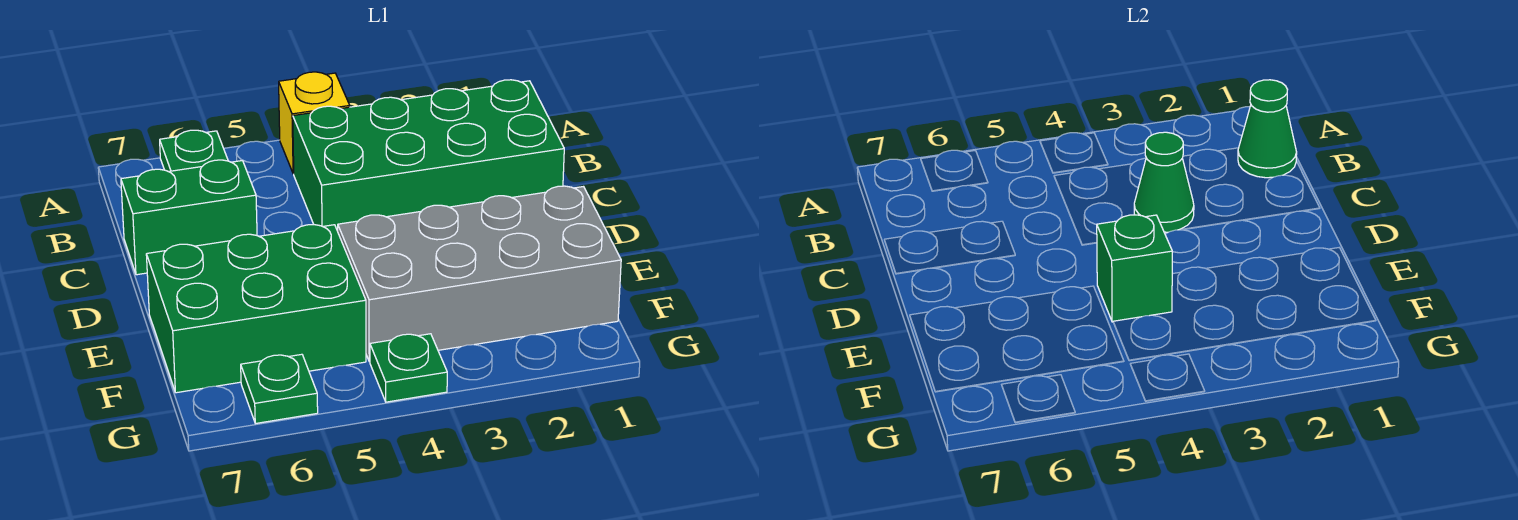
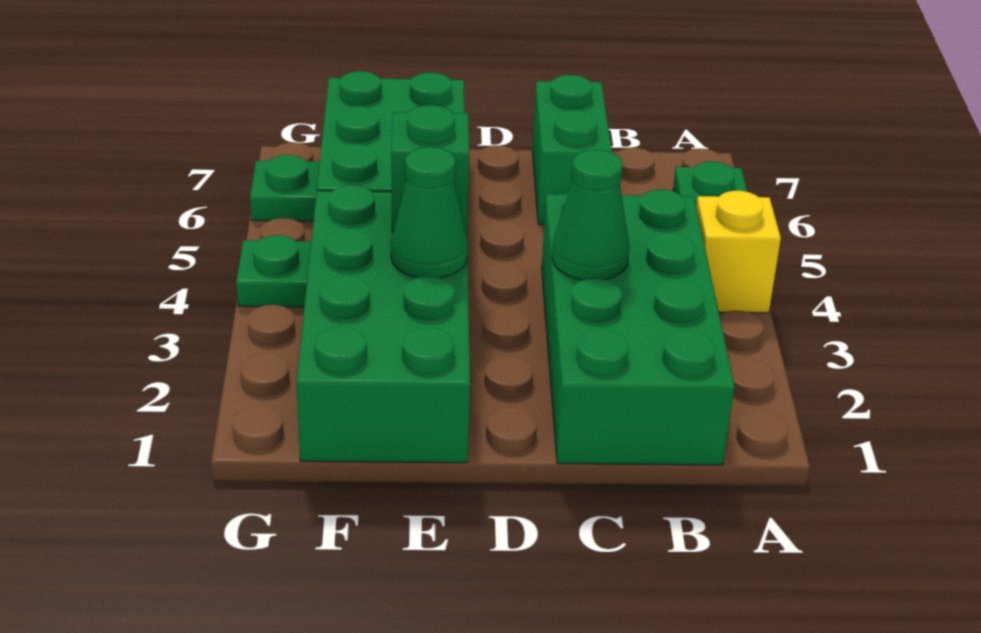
green 1x1 cone [1238,80,1297,178] -> green 1x1 cone moved to [391,147,468,278]
grey 2x4 brick [338,186,621,361] -> green 2x4 brick [296,185,470,463]

